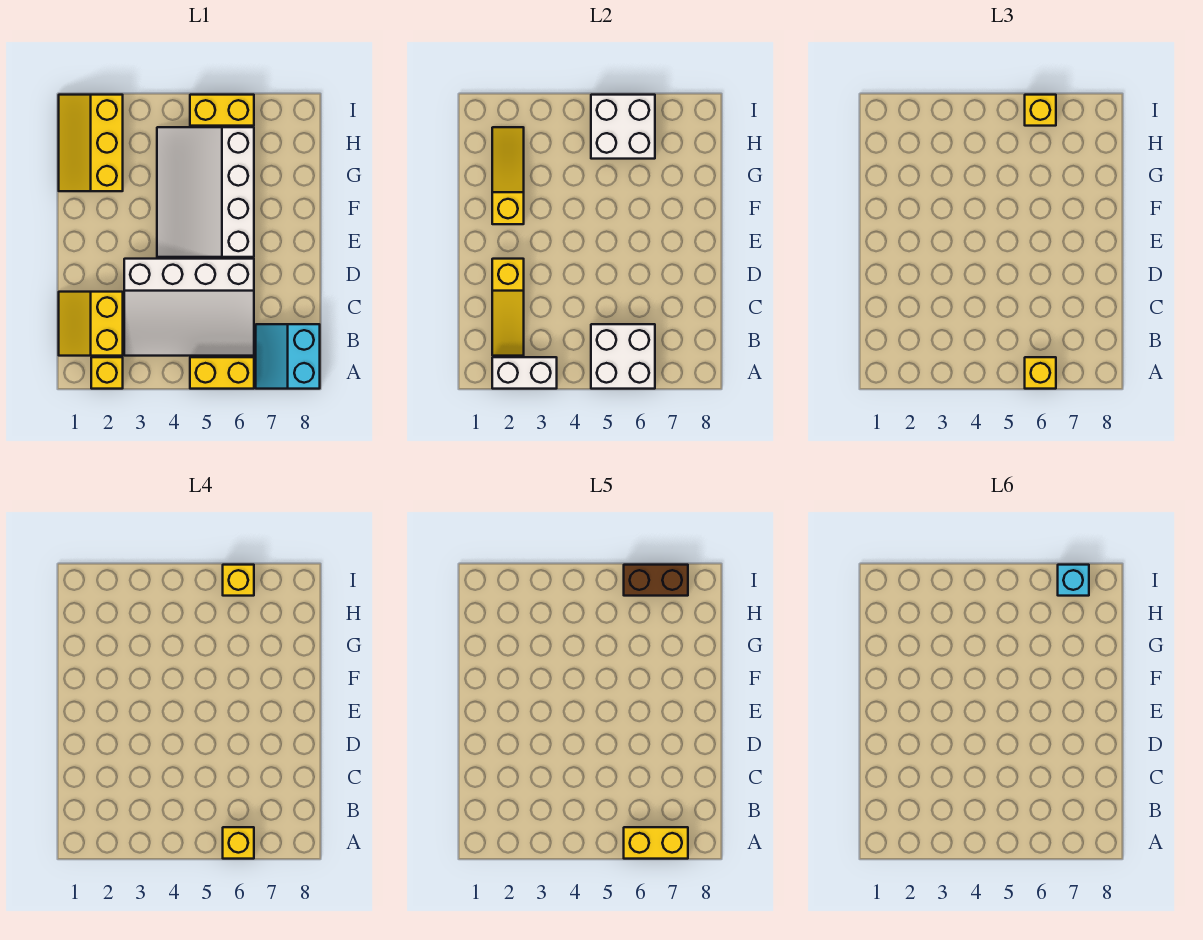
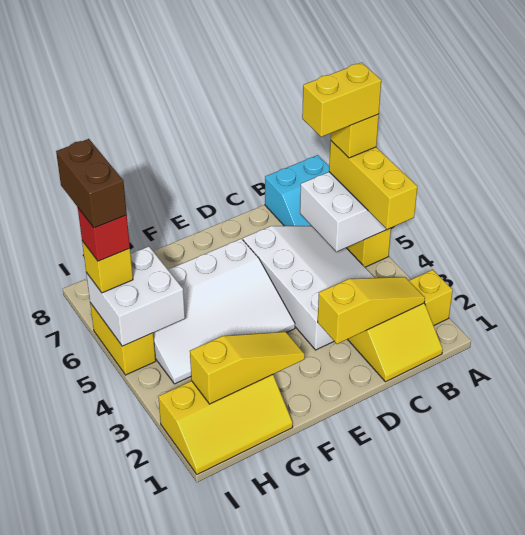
white 1x2 brick [492,357,557,389] -> none
yellow 1x1 brick [1025,357,1056,389] -> yellow 1x3 brick [329,141,418,229]
yellow 1x2 brick [624,827,688,859] -> yellow 1x2 brick turned to [302,63,381,137]
yellow 1x3 slope [492,127,524,224] -> yellow 1x3 slope turned to [190,332,305,404]
yellow 1x1 brick [223,565,254,596] -> red 1x1 brick [78,208,130,261]
cyan 1x1 brick [1058,565,1089,596] -> none

